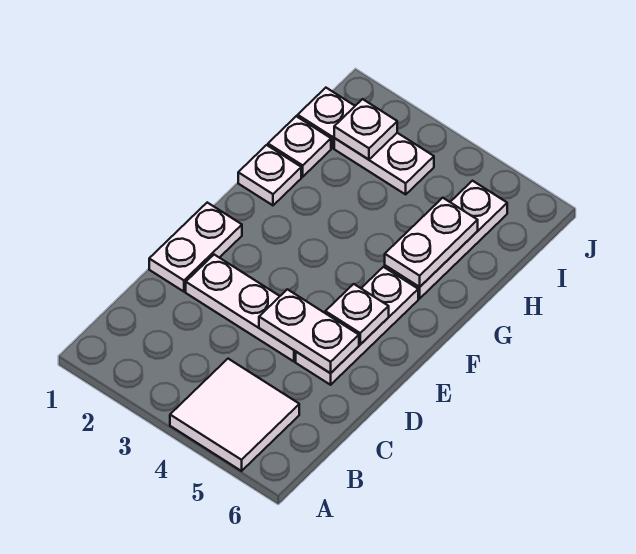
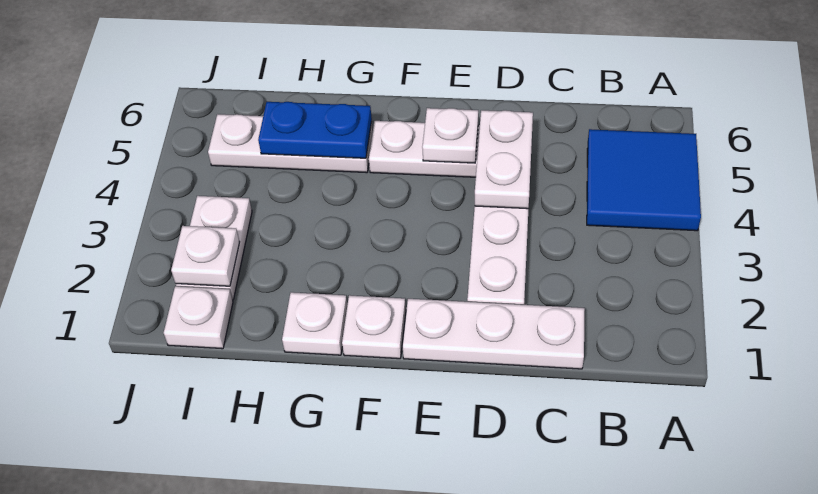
white 2x2 tile [170,359,299,471] -> blue 2x2 tile [587,129,701,231]
white 1x2 plate [149,203,242,292] -> white 1x3 plate [403,299,585,369]
white 1x2 plate [385,198,478,287] -> blue 1x2 plate [258,102,372,158]
white 1x1 plate [268,116,331,177] -> white 1x1 plate moved to [342,295,406,359]

